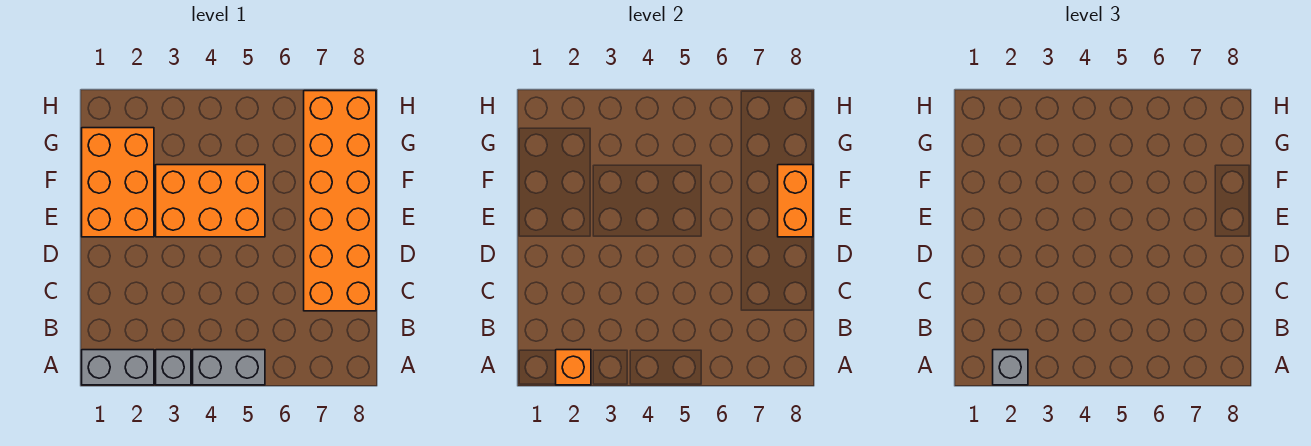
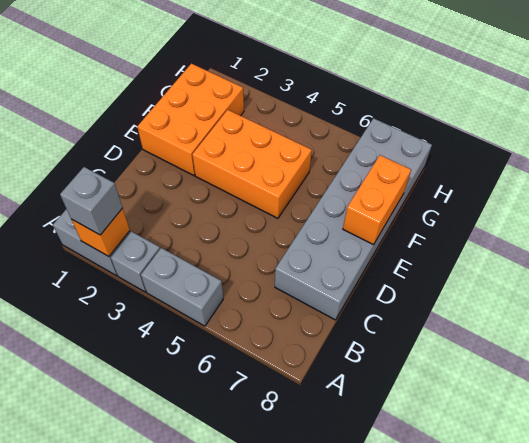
orange 2x6 brick [304,91,376,311] -> grey 2x6 brick [275,118,432,320]

